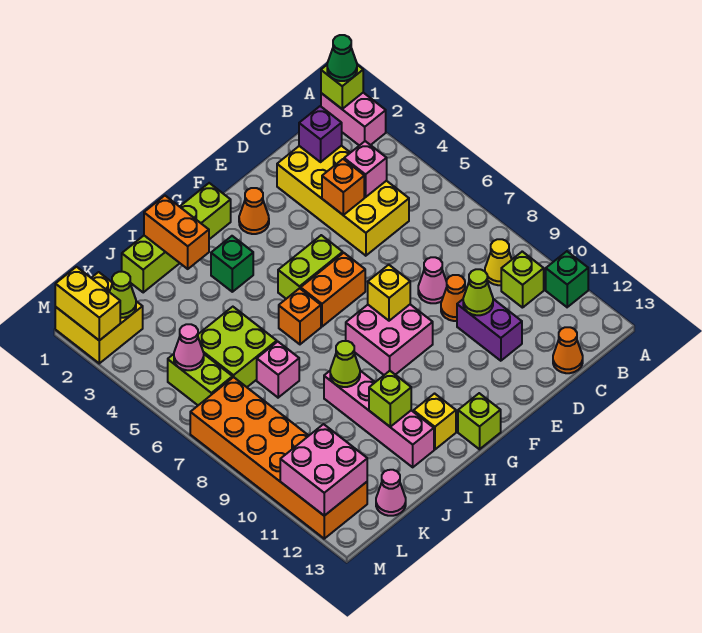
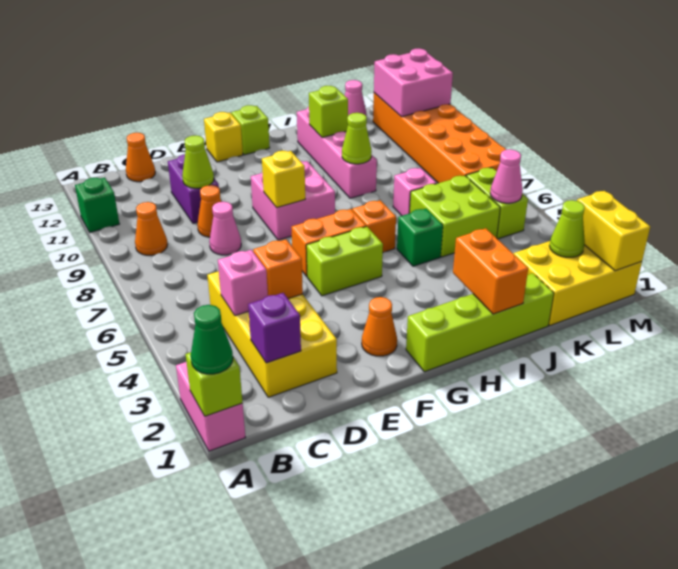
yellow 1x1 cone [485,239,512,285] -> orange 1x1 cone [135,202,168,255]
lime 1x1 brick [501,252,544,308] -> none
green 1x1 brick [211,236,253,292] -> green 1x1 brick moved to [397,209,443,266]
yellow 1x1 brick [413,394,456,450] -> yellow 1x1 brick moved to [204,112,243,162]
yellow 2x2 brick [55,272,143,363] -> yellow 2x3 brick [513,241,642,325]

